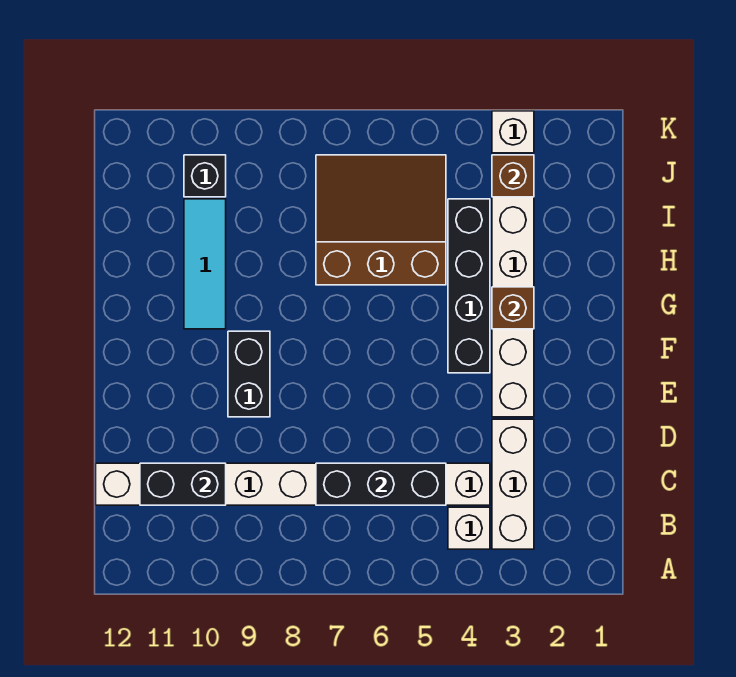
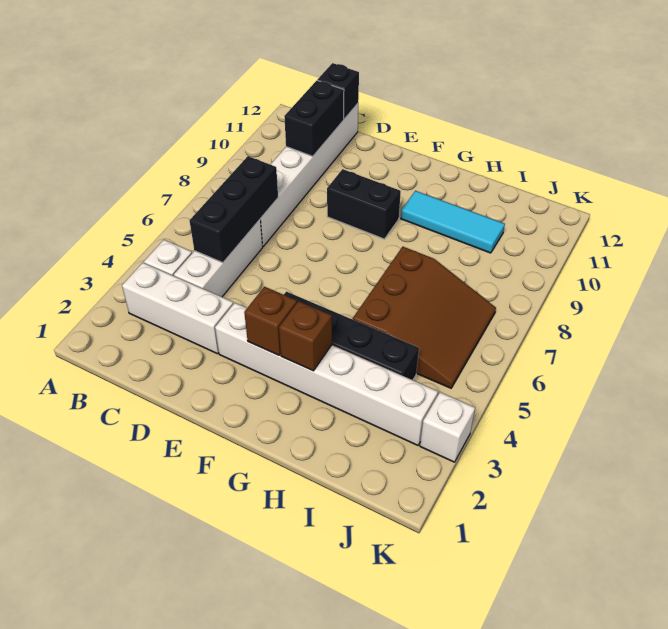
brown 1x1 brick [492,155,534,197] -> brown 1x1 brick moved to [244,287,297,355]
black 1x1 brick [184,155,226,197] -> black 1x1 brick moved to [318,63,359,119]

